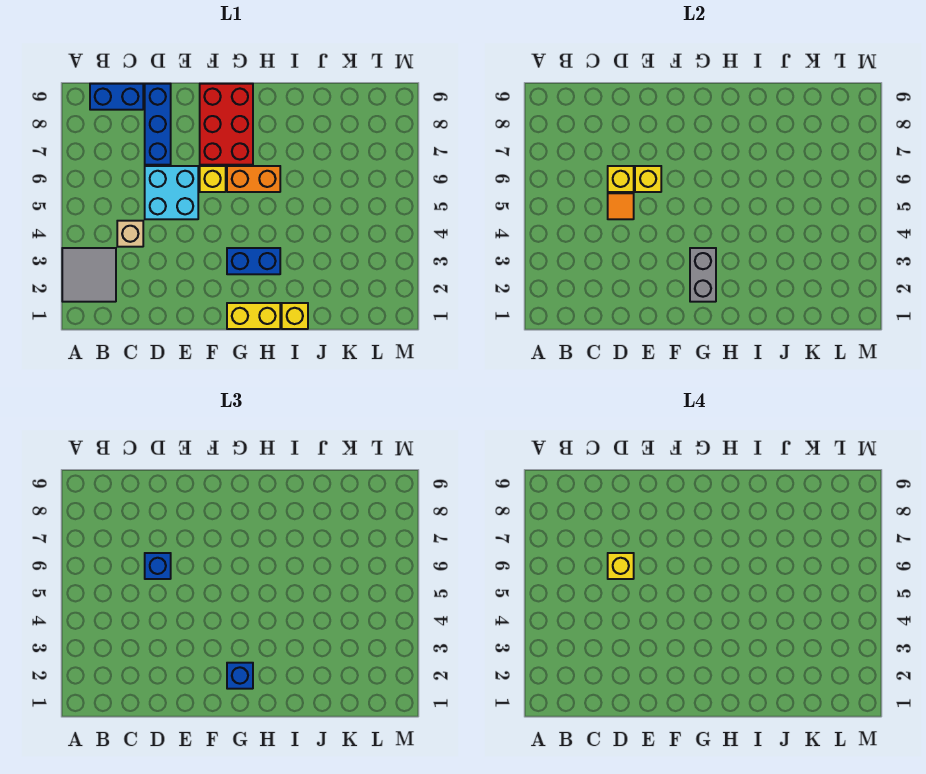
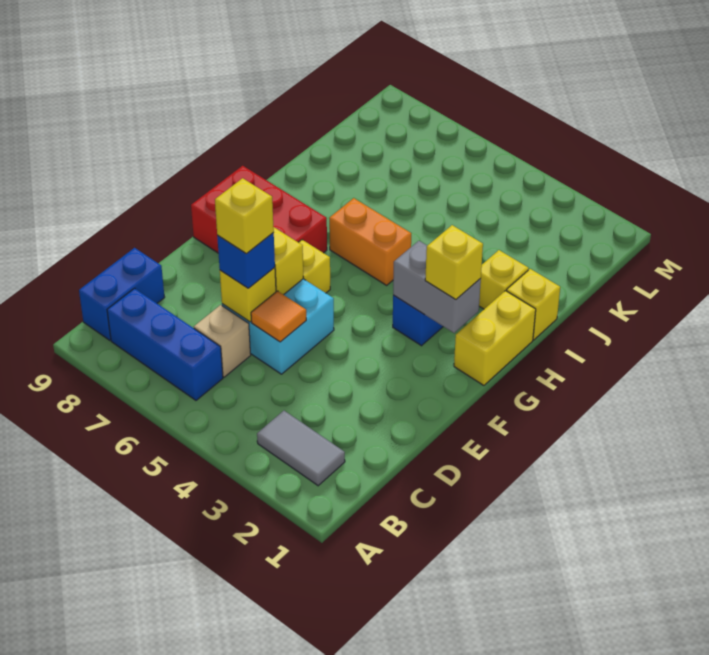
grey 2x2 tile [62,248,116,302] -> grey 1x2 tile [257,411,345,486]
tan 1x1 brick [117,221,143,247] -> tan 1x1 brick moved to [194,305,251,377]
blue 1x3 brick [145,84,171,165] -> blue 1x3 brick moved to [107,288,223,400]
blue 1x1 brick [227,663,253,689] -> yellow 1x1 brick [425,225,483,300]
orange 1x2 brick [227,166,280,192] -> orange 1x2 brick turned to [329,198,411,285]
none -> yellow 1x1 brick [479,250,529,309]

